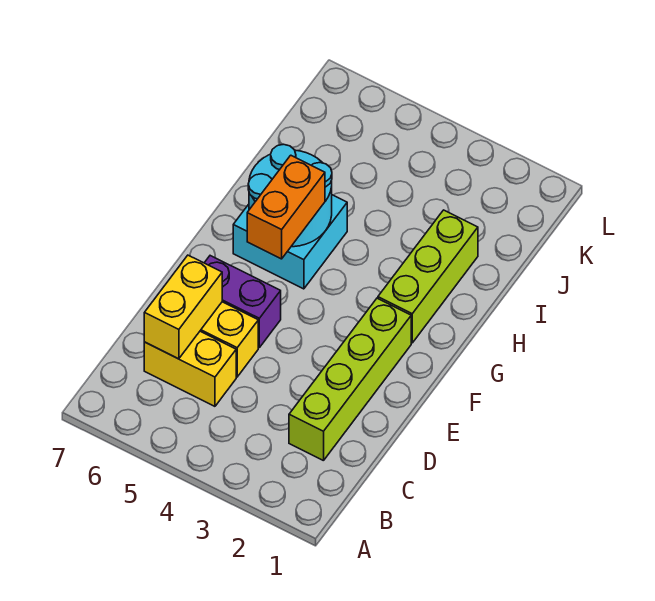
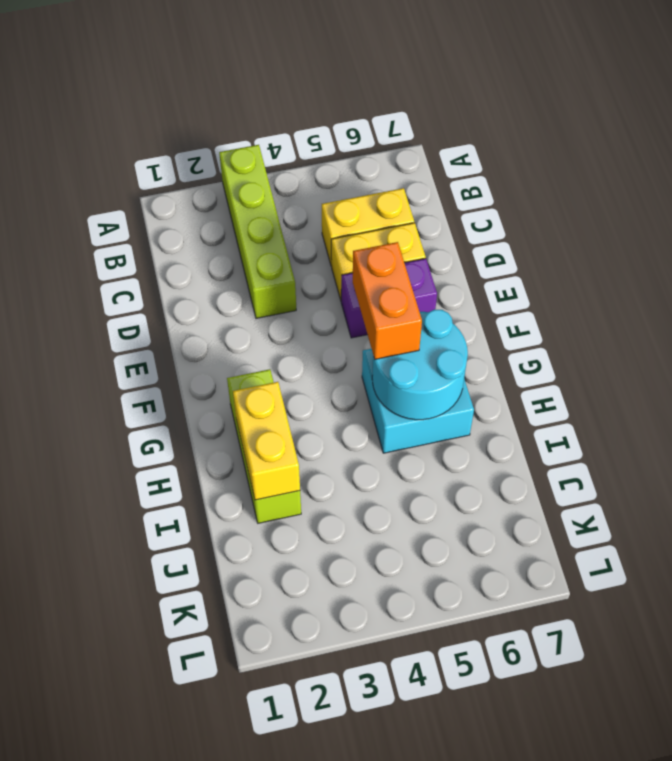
lime 1x4 brick [289,298,411,461] -> lime 1x4 brick moved to [219,145,296,318]
yellow 1x2 brick [144,255,222,359] -> yellow 1x2 brick moved to [233,382,300,500]

